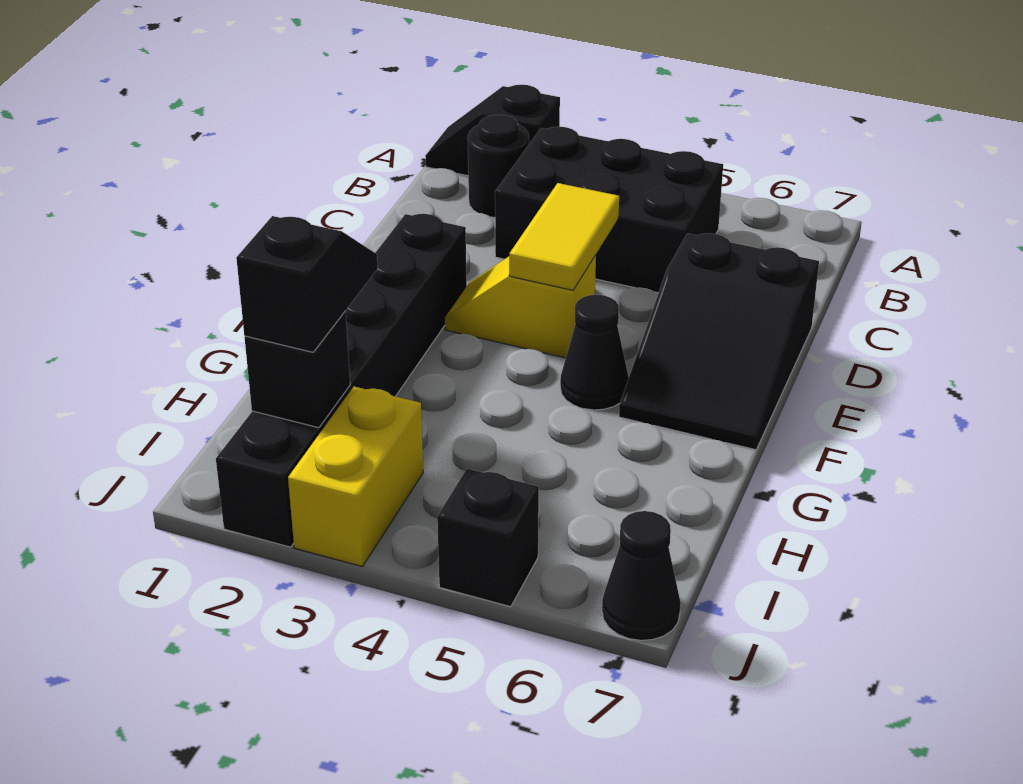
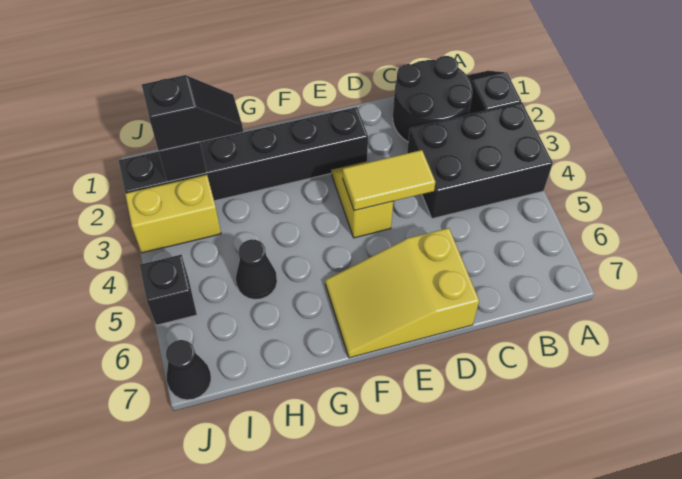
black 1x1 round brick [468,115,529,217] -> black 2x2 round brick [393,56,472,142]
black 2x3 brick [495,127,723,293] -> black 2x3 brick turned to [407,102,553,219]
black 2x3 slope [619,233,819,450] -> yellow 2x3 slope [325,228,479,358]
black 1x1 cone [560,295,629,410] -> black 1x1 cone moved to [236,239,277,299]

